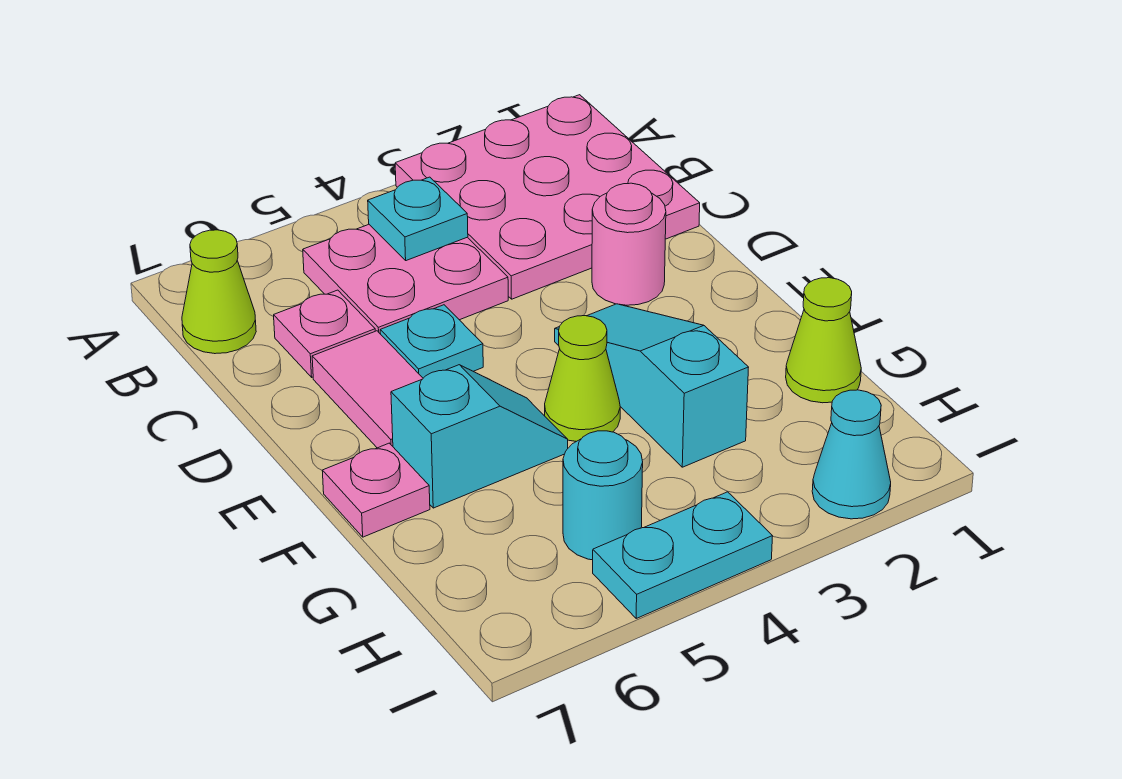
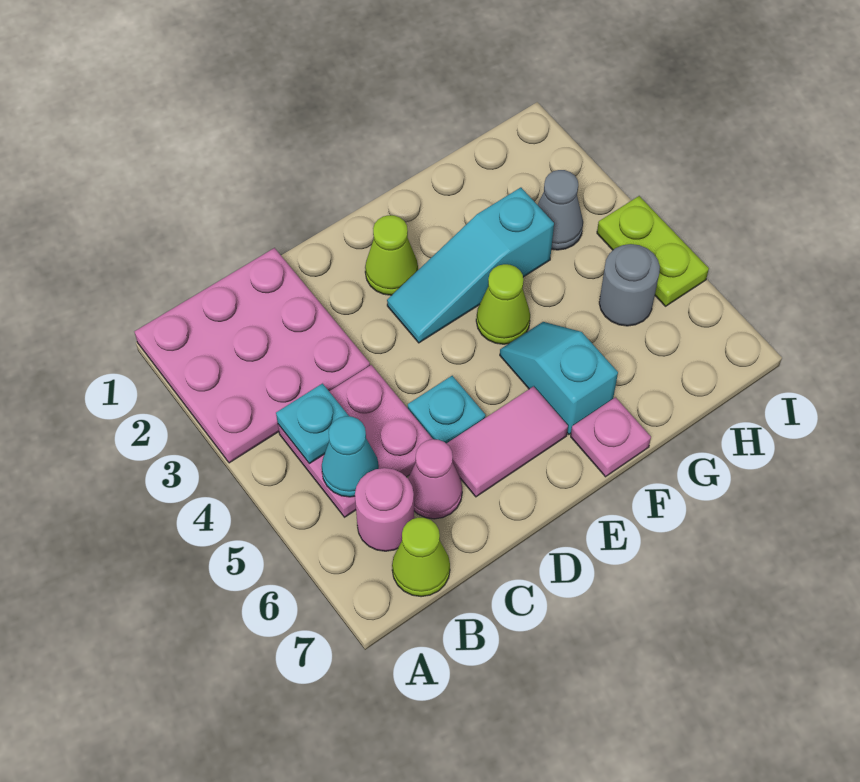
pink 1x1 plate [274,290,375,377] -> pink 1x1 cone [408,439,462,519]
pink 1x1 round brick [592,183,666,305] -> pink 1x1 round brick moved to [355,468,414,551]
lime 1x1 cone [786,278,861,403] -> lime 1x1 cone moved to [365,215,418,295]
none -> grey 1x1 cone [538,170,583,250]
cyan 1x1 round brick [563,431,643,560] -> grey 1x1 round brick [599,244,660,326]
cyan 1x1 cone [812,390,891,519] -> cyan 1x1 cone moved to [322,416,379,497]
cyan 1x2 plate [593,492,773,618] -> lime 1x2 plate [597,196,709,306]

